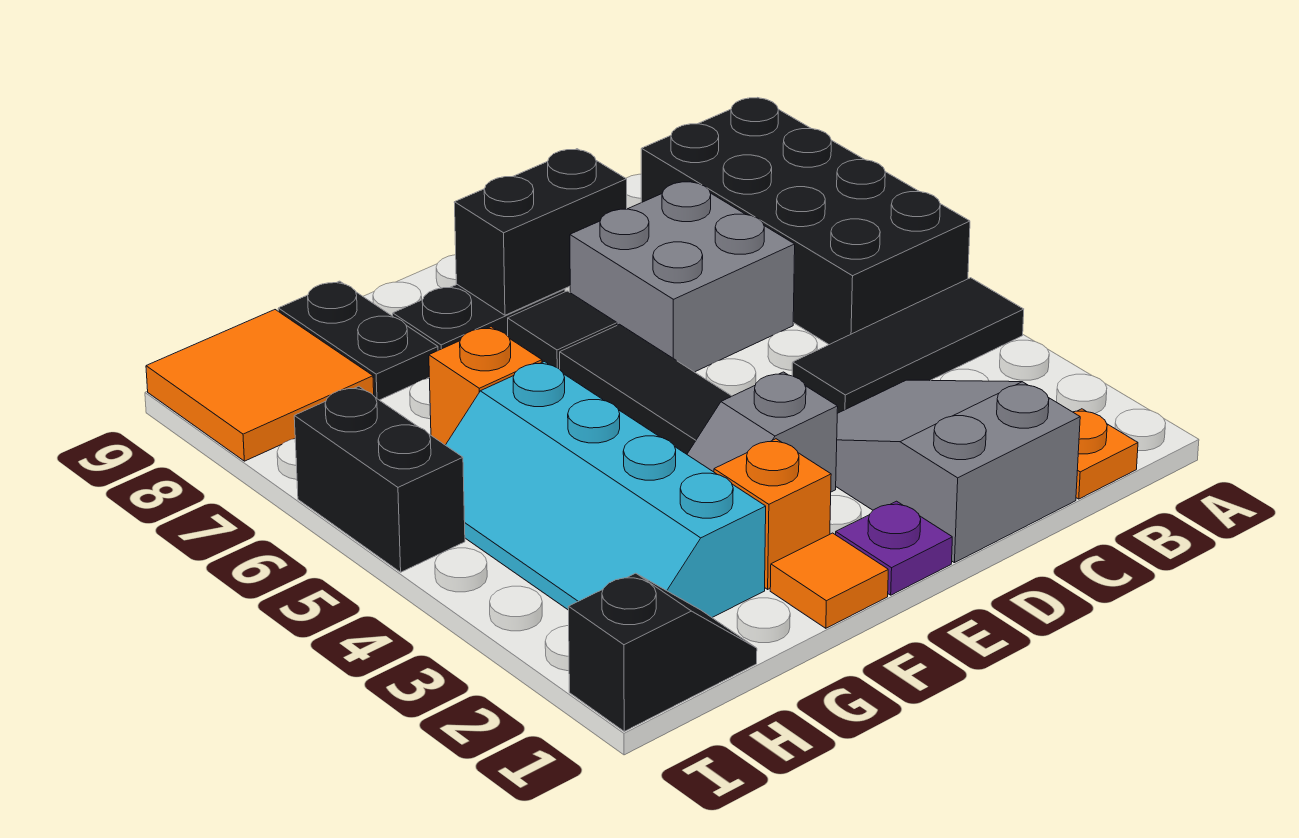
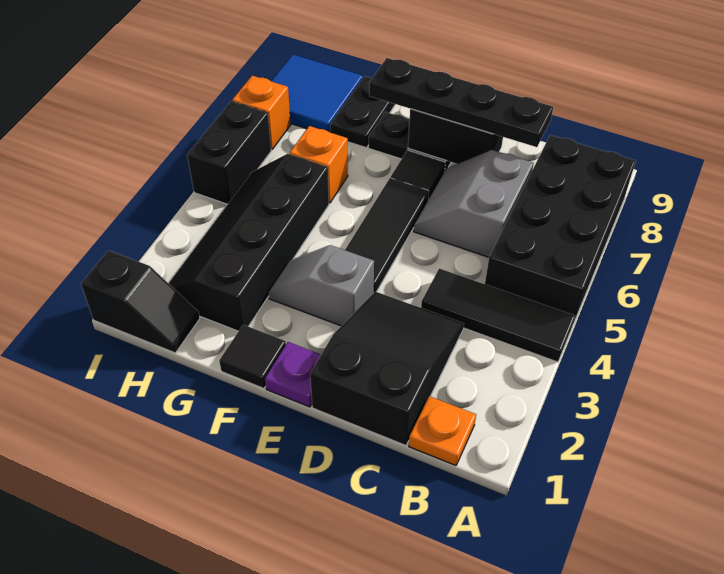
grey 2x3 slope [836,380,1080,563] -> black 2x3 slope [310,292,464,445]
grey 2x2 brick [570,181,795,372] -> grey 2x2 slope [414,150,534,257]
none -> black 1x4 plate [369,58,553,147]
orange 1x1 tile [770,533,888,628] -> black 1x1 tile [219,325,286,388]
orange 1x1 brick [714,439,831,589] -> orange 1x1 brick moved to [232,76,291,149]
cyan 2x4 slope [446,362,766,617] -> black 2x4 slope [168,154,329,331]
orange 2x2 tile [146,310,374,461] -> blue 2x2 tile [272,55,363,132]

